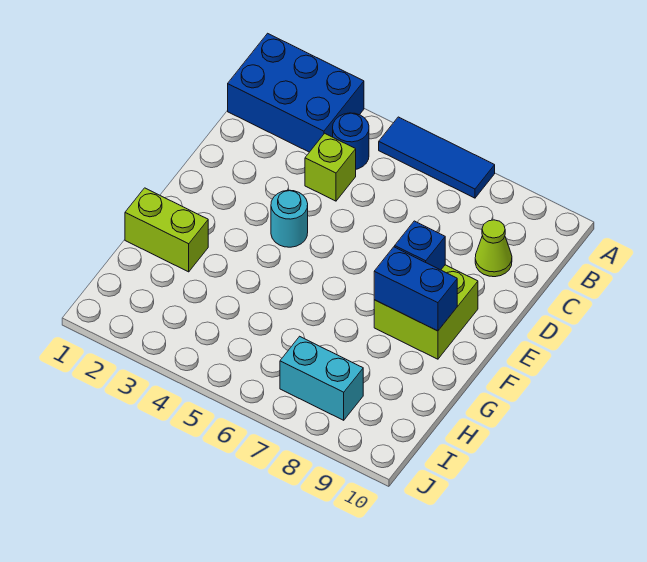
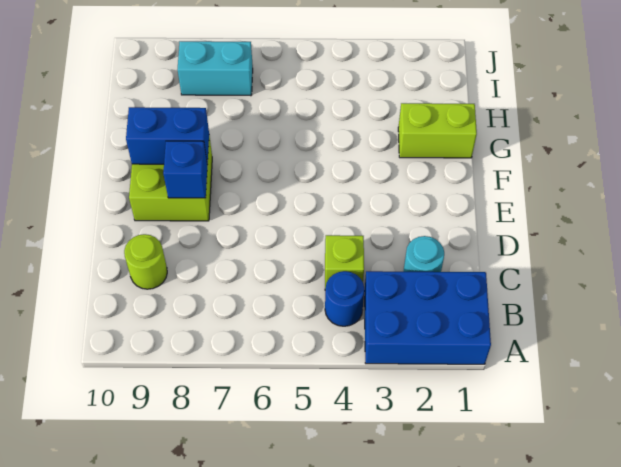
blue 1x3 tile [379,117,495,198] -> none
lime 1x1 cone [475,220,512,277] -> lime 1x1 round brick [124,234,167,289]
cyan 1x1 round brick [271,190,308,247] -> cyan 1x1 round brick moved to [403,236,444,272]

